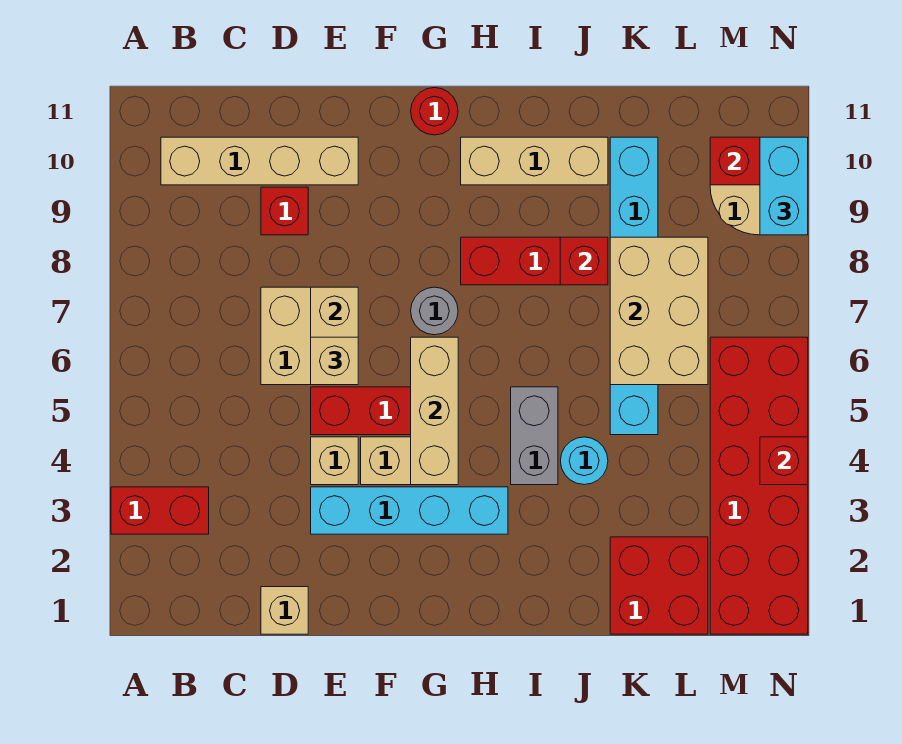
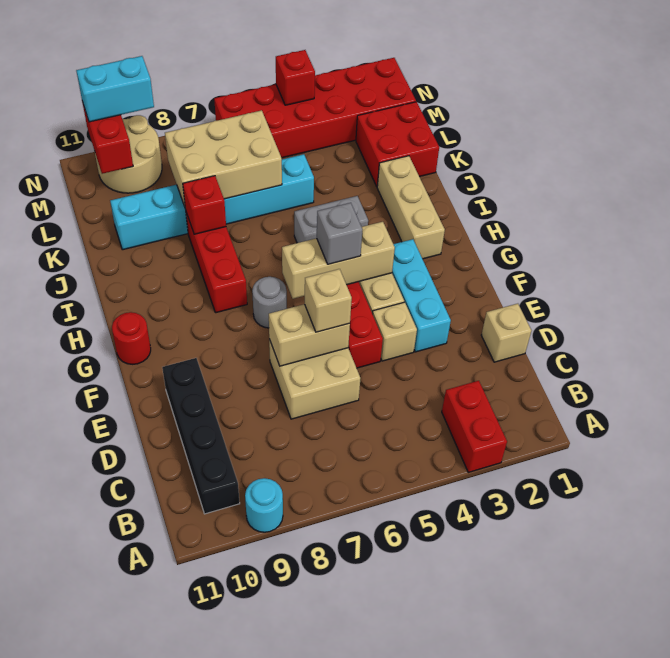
tan 1x4 brick [161,137,358,185] -> black 1x4 brick [162,358,240,514]
red 1x1 brick [261,187,308,235] -> none
cyan 1x4 brick [311,487,508,534] -> cyan 1x3 brick [392,239,451,352]
none -> grey 1x1 brick [317,203,363,264]
tan 1x3 brick [461,137,608,185] -> tan 1x3 brick moved to [377,156,445,259]
cyan 1x1 round brick [560,437,608,485] -> cyan 1x1 round brick moved to [245,478,283,532]

